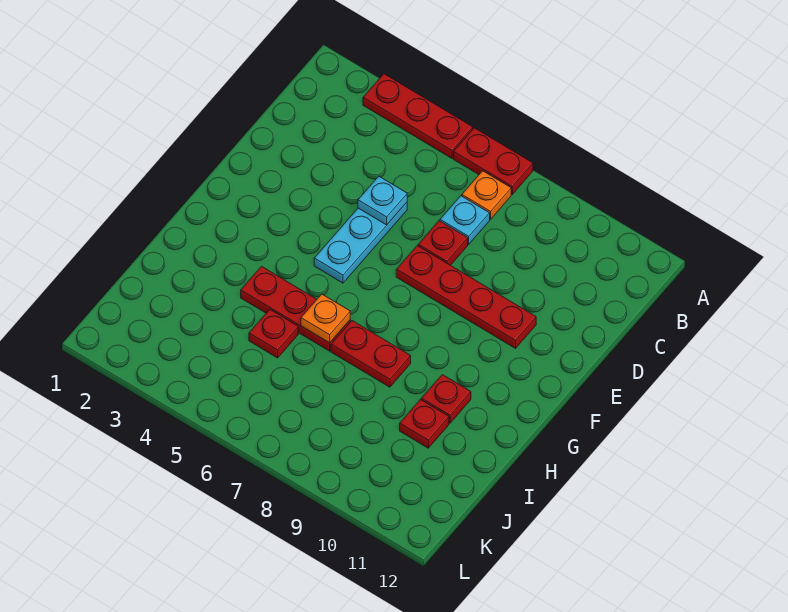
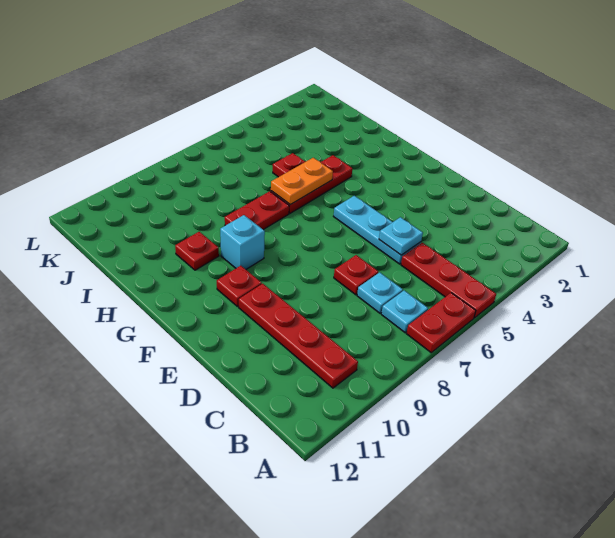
red 1x3 plate [363,74,473,158] -> red 1x3 plate turned to [401,243,496,318]
orange 1x1 plate [462,171,511,219] -> cyan 1x1 plate [381,290,428,333]
red 1x4 plate [396,246,536,348] -> red 1x4 plate turned to [239,284,358,388]
none -> cyan 1x1 brick [220,215,265,269]
orange 1x1 plate [301,294,350,343] -> orange 1x2 plate [271,158,333,205]
red 1x1 plate [400,400,449,448] -> red 1x1 plate moved to [217,266,262,307]

